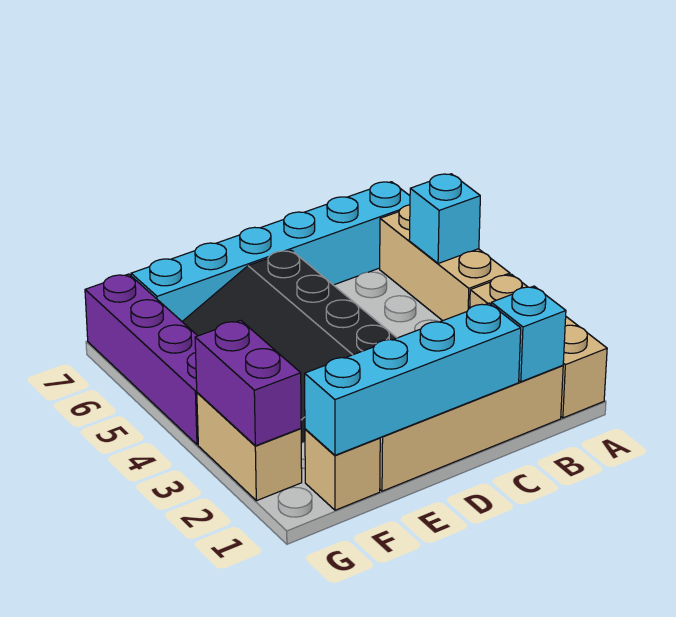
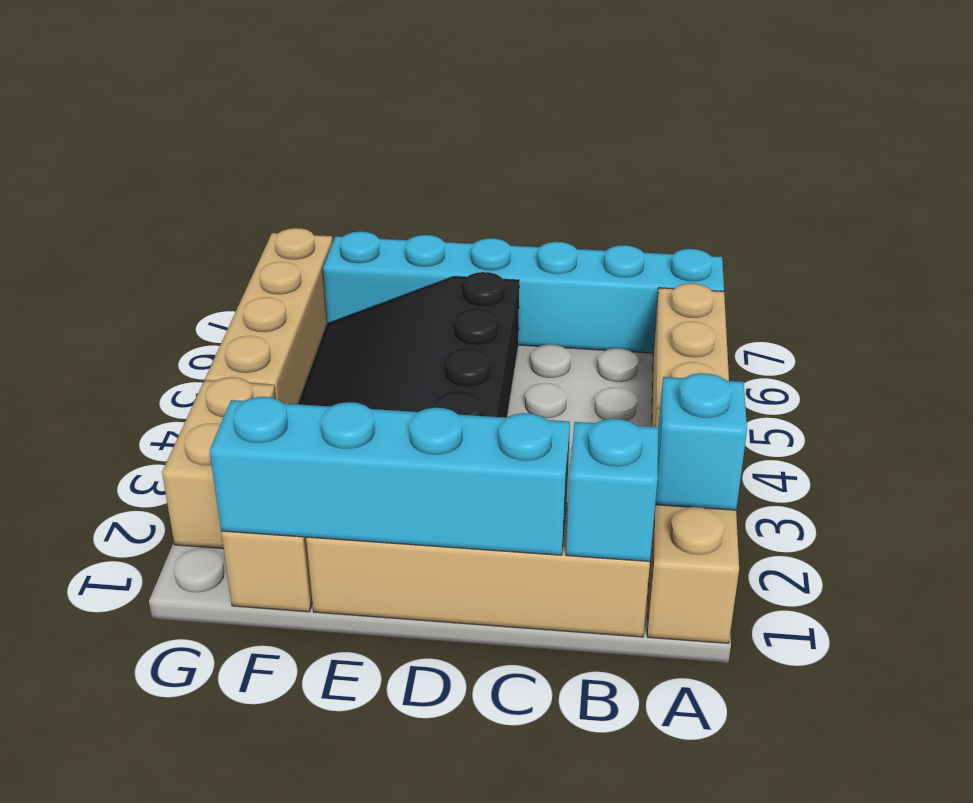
cyan 1x1 brick [409,174,480,264] -> cyan 1x1 brick moved to [655,373,747,510]
purple 1x2 brick [195,320,301,446] -> none
purple 1x4 brick [85,274,198,445] -> tan 1x4 brick [205,228,333,404]

